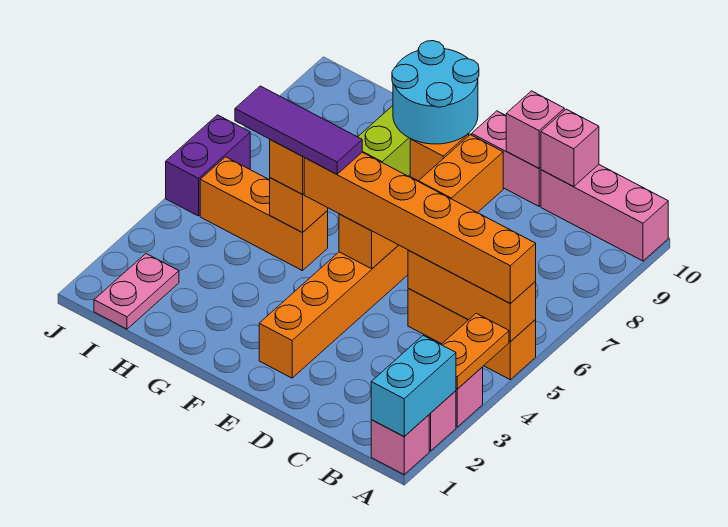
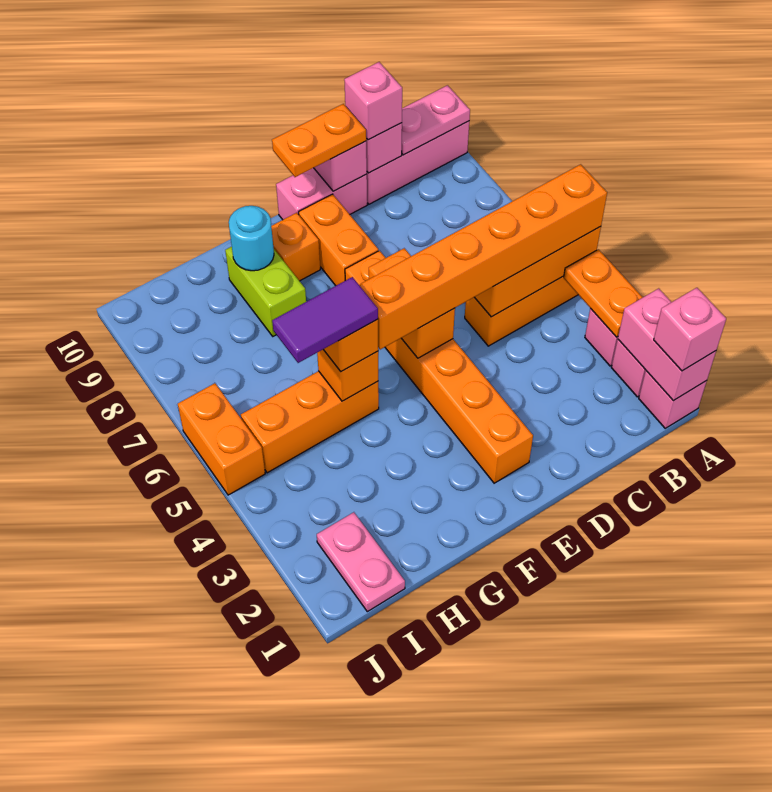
cyan 1x2 brick [371,336,456,436] -> pink 1x2 brick [618,288,716,401]
none -> pink 1x1 brick [654,288,726,371]
none -> pink 1x2 plate [402,85,470,155]
none -> pink 1x1 brick [344,62,402,140]
none -> orange 1x2 plate [272,104,366,177]
purple 1x3 tile [235,86,362,174] -> purple 1x2 tile [272,277,378,363]
cyan 2x2 round brick [392,41,479,144] -> cyan 1x1 round brick [229,206,274,271]
purple 1x2 brick [166,115,250,216] -> orange 1x2 brick [178,383,265,495]

